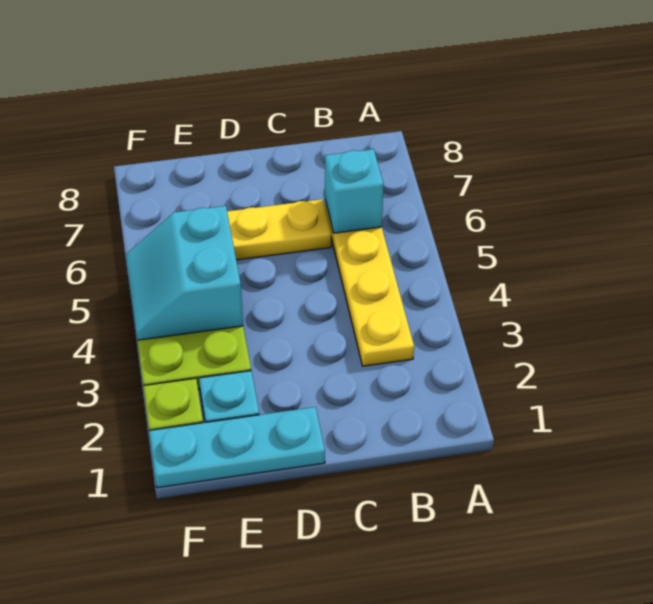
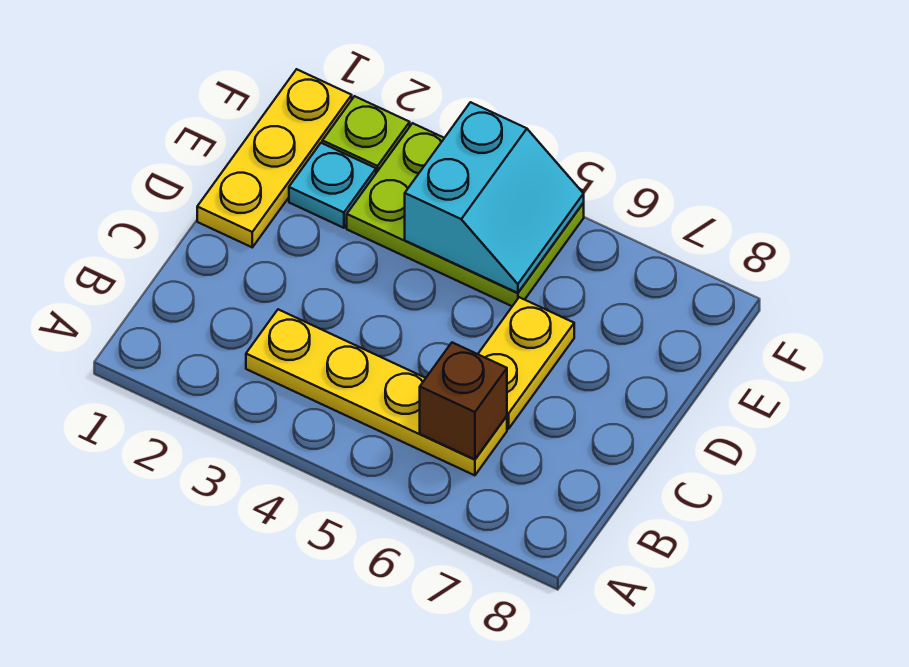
cyan 1x1 brick [325,149,384,233] -> brown 1x1 brick [420,343,507,459]
cyan 1x3 plate [149,407,325,488] -> yellow 1x3 plate [197,69,352,247]
cyan 2x2 slope [126,206,243,340] -> cyan 2x2 slope turned to [405,102,584,293]

